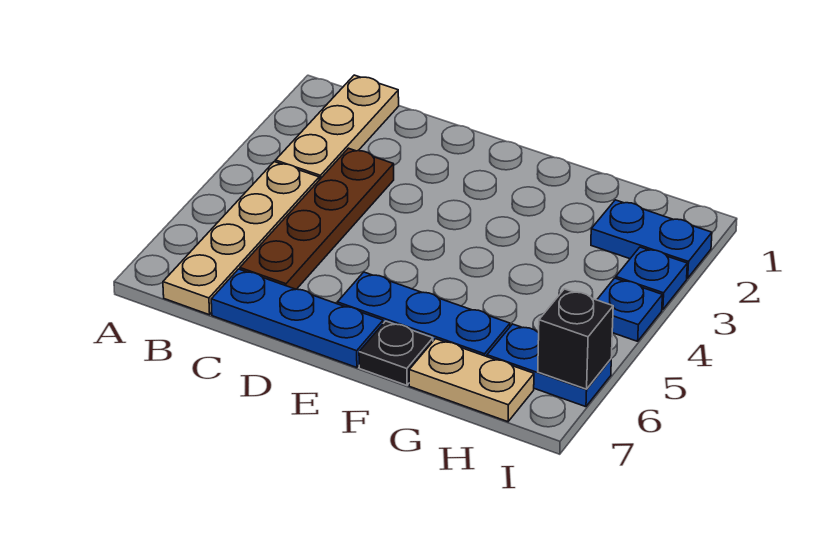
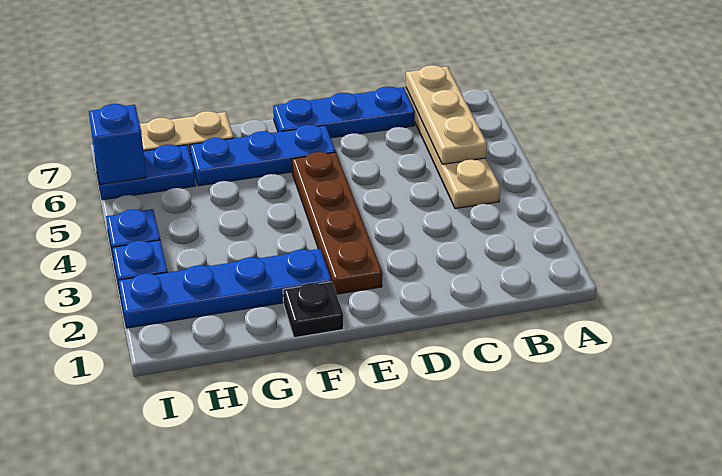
tan 1x3 plate [275,75,399,180] -> tan 1x3 plate moved to [406,65,487,164]
brown 1x4 plate [240,148,394,289] -> brown 1x4 plate moved to [292,152,382,294]
black 1x1 plate [359,321,433,385] -> black 1x1 plate moved to [283,282,344,338]
blue 1x2 plate [591,200,712,278] -> blue 1x4 plate [118,249,331,328]
black 1x1 brick [538,289,613,389] -> blue 1x1 brick [89,104,146,184]

